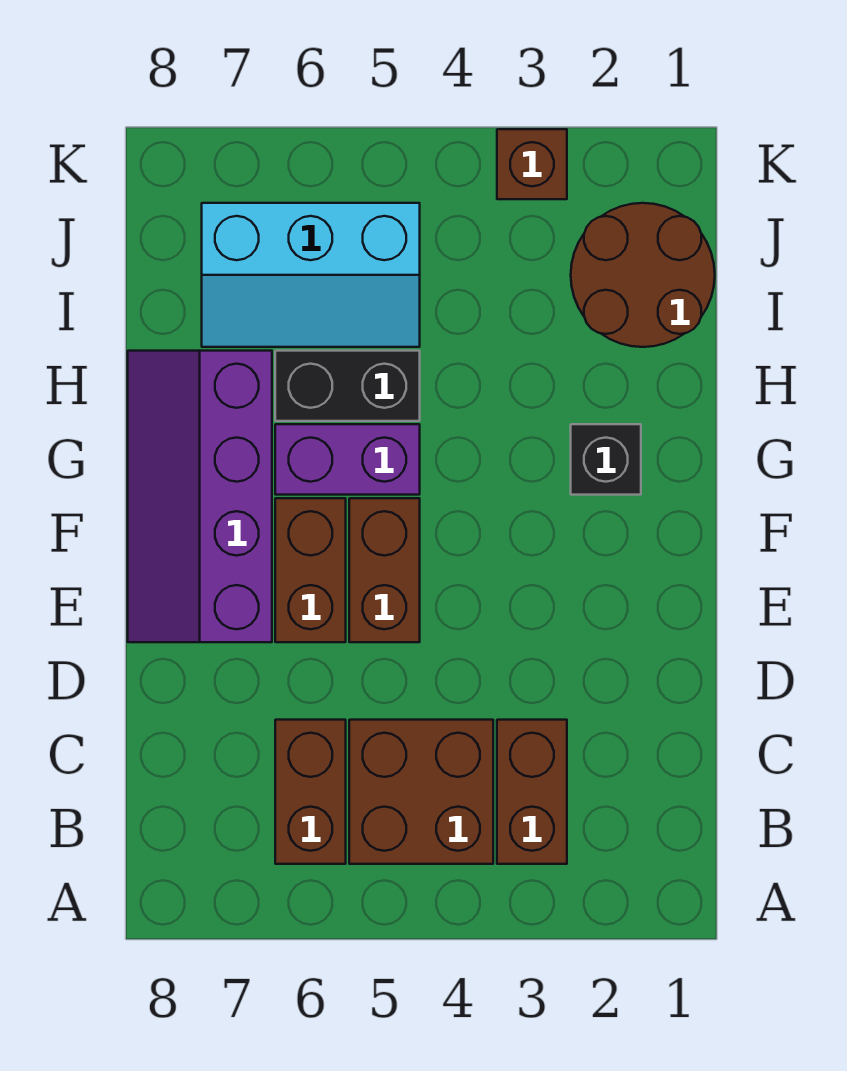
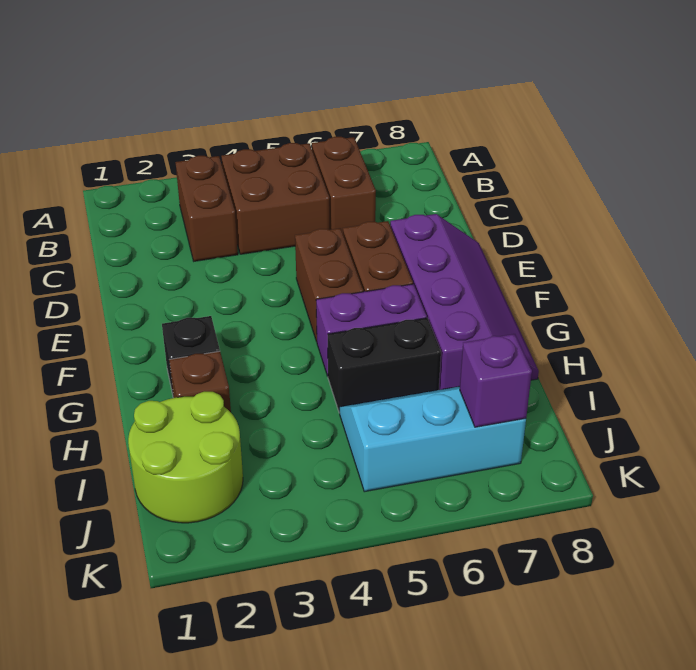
brown 2x2 round brick [571,203,715,347] -> lime 2x2 round brick [128,392,243,523]
none -> purple 1x1 brick [460,334,532,427]
brown 1x1 brick [497,129,567,199] -> brown 1x1 brick moved to [169,351,231,412]

